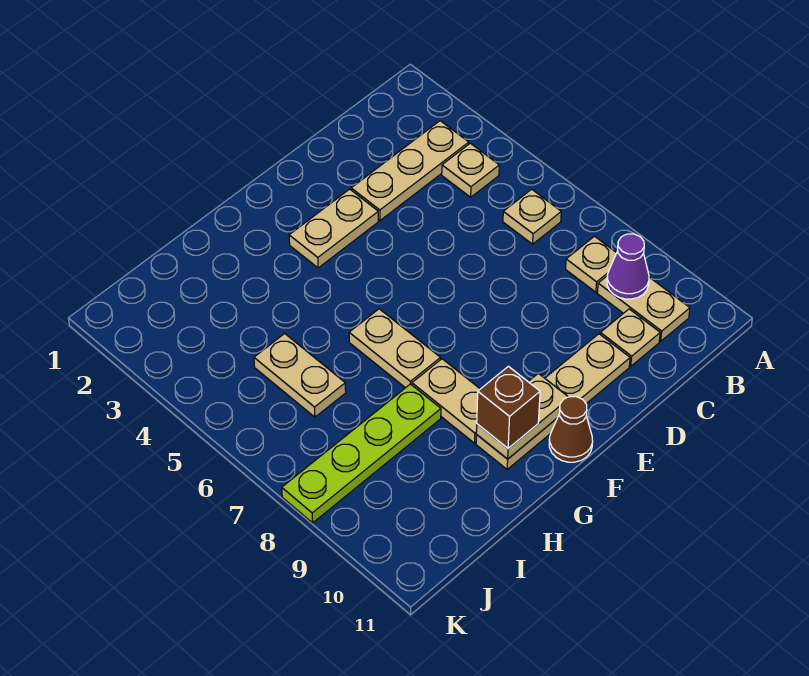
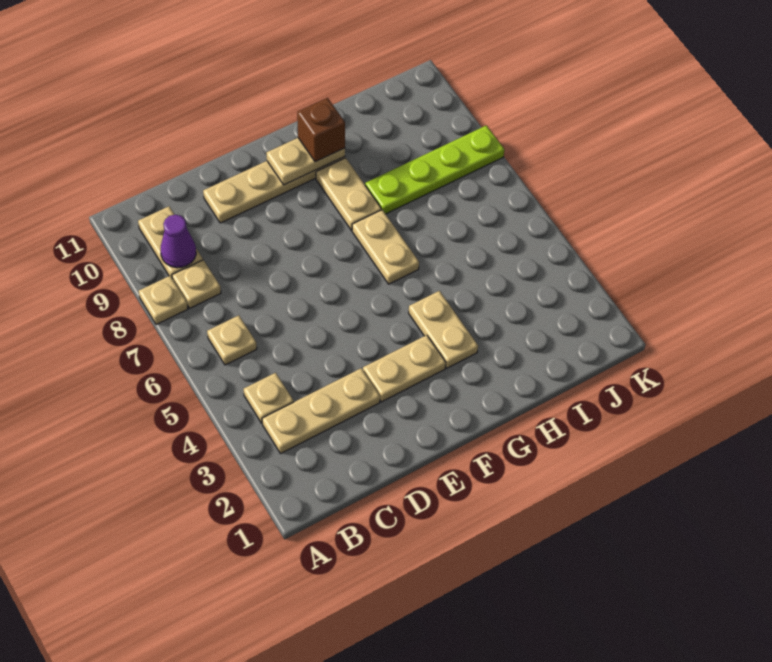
tan 1x1 plate [600,309,660,366] -> tan 1x1 plate moved to [139,276,188,325]
brown 1x1 cone [549,397,593,462] -> none
tan 1x2 plate [254,334,346,417] -> tan 1x2 plate moved to [409,291,478,368]

